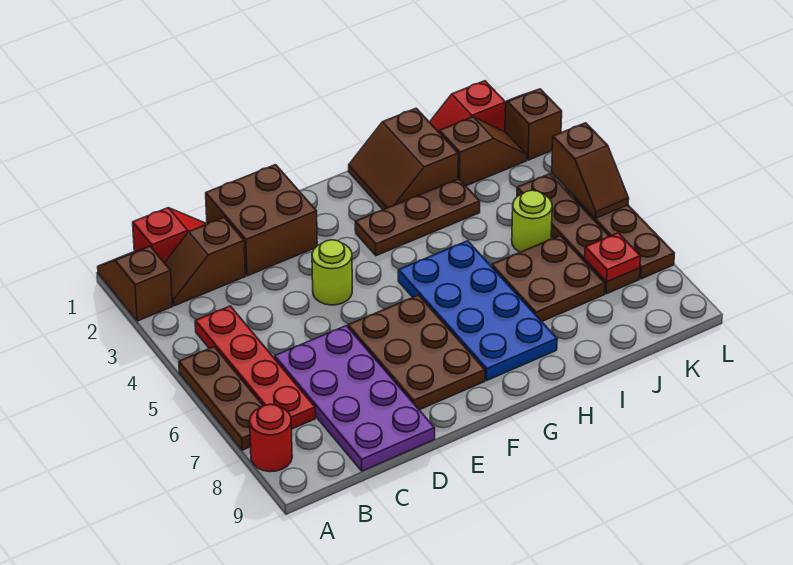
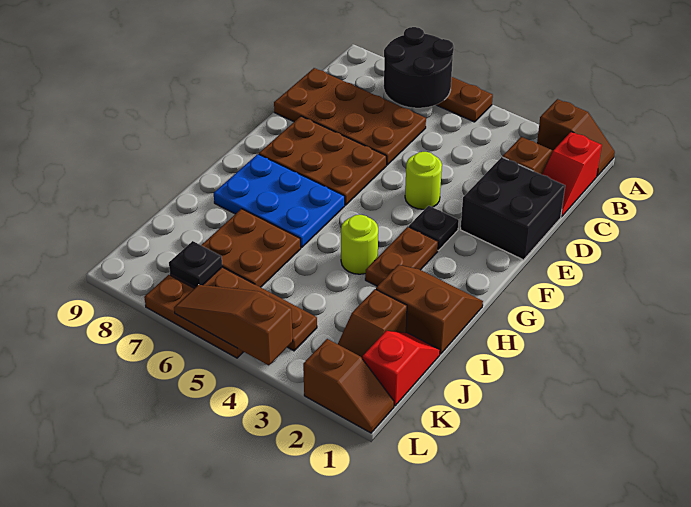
none -> black 2x2 round brick [384,27,454,108]
red 1x1 round brick [250,404,292,472] -> none
red 1x4 plate [195,306,315,429] -> none
purple 2x4 plate [275,326,435,471] -> brown 2x4 plate [274,68,426,165]
brown 2x2 brick [206,165,317,276] -> black 2x2 brick [460,157,565,260]
none -> black 1x1 plate [409,206,459,251]
brown 1x3 plate [355,179,480,256] -> brown 1x2 plate [365,227,438,286]
blue 2x4 plate [398,241,557,380] -> blue 2x3 plate [214,154,345,248]
lime 1x1 round brick [512,190,552,252] -> lime 1x1 round brick moved to [341,215,378,274]
red 1x1 plate [585,233,640,282] -> black 1x1 plate [169,241,222,287]
brown 1x2 slope [552,123,629,218] -> brown 1x3 slope [174,285,293,365]

